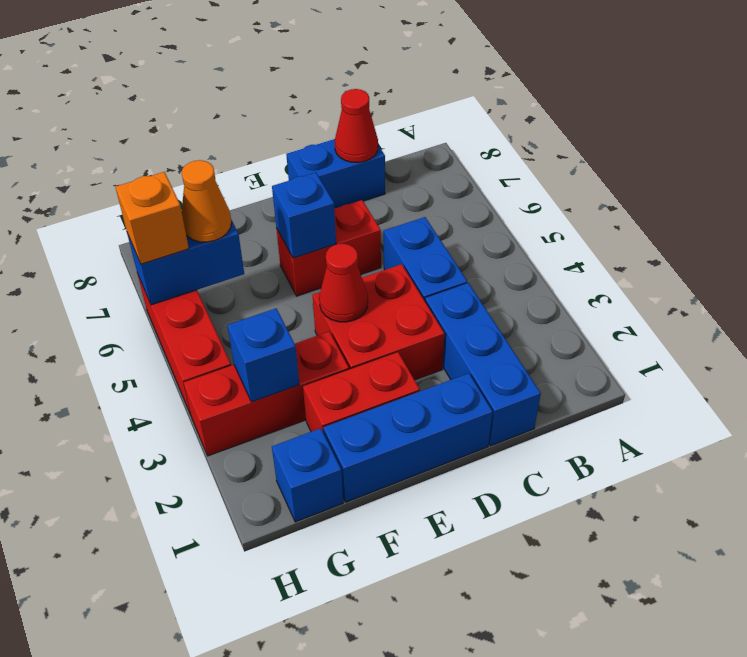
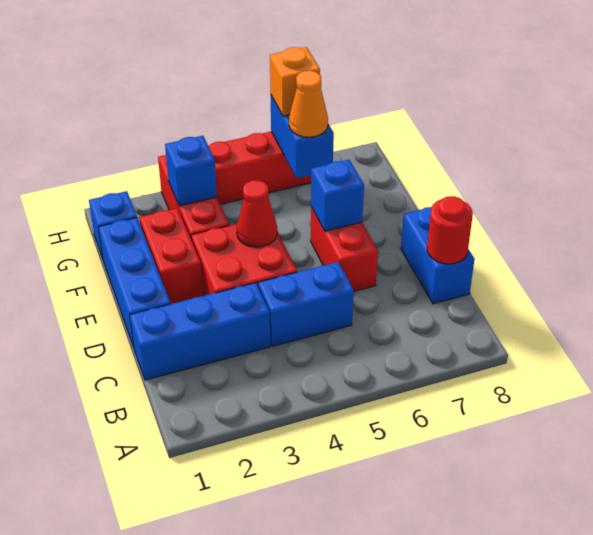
red 1x1 cone [335,89,378,163] -> red 1x1 round brick [427,196,473,264]

